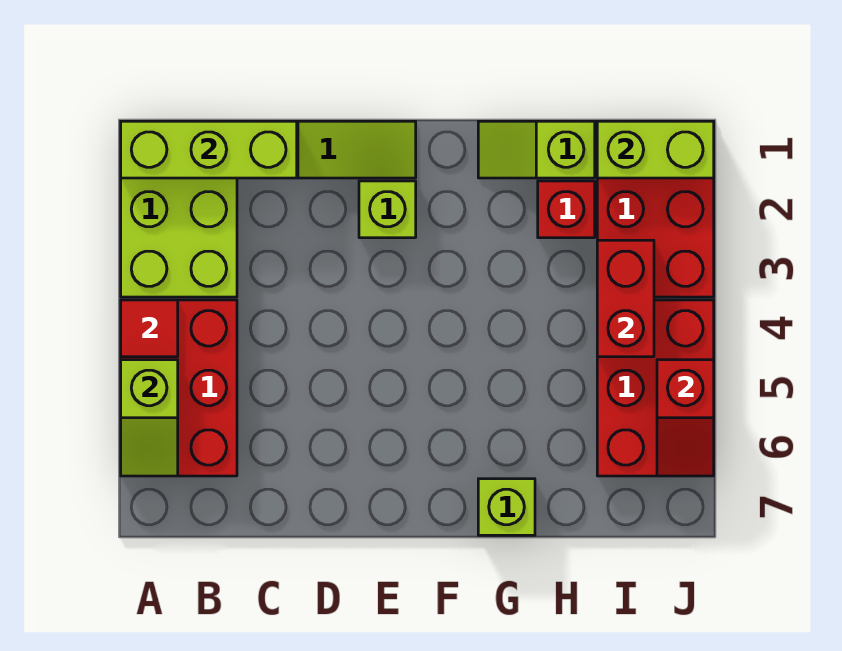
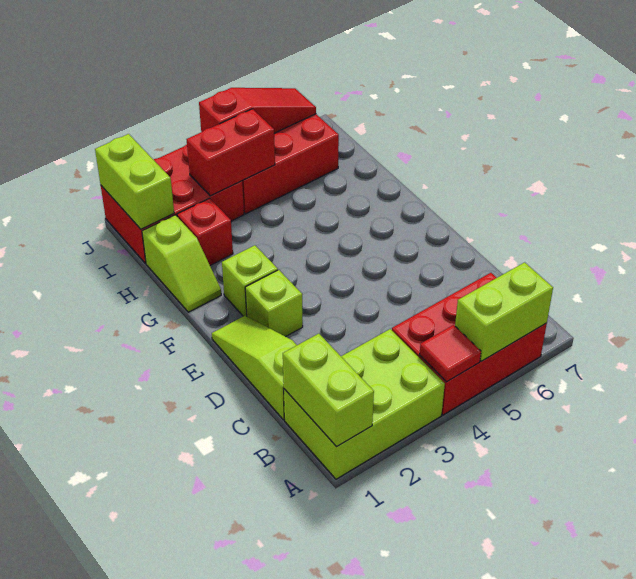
lime 1x3 brick [121,121,297,178] -> lime 1x2 brick [283,334,374,447]
lime 1x2 slope [121,360,178,476] -> lime 1x2 brick [455,262,553,361]
lime 1x1 brick [478,479,535,535] -> lime 1x1 brick moved to [222,245,278,316]
red 1x2 slope [657,360,714,476] -> red 1x3 slope [199,88,316,133]

